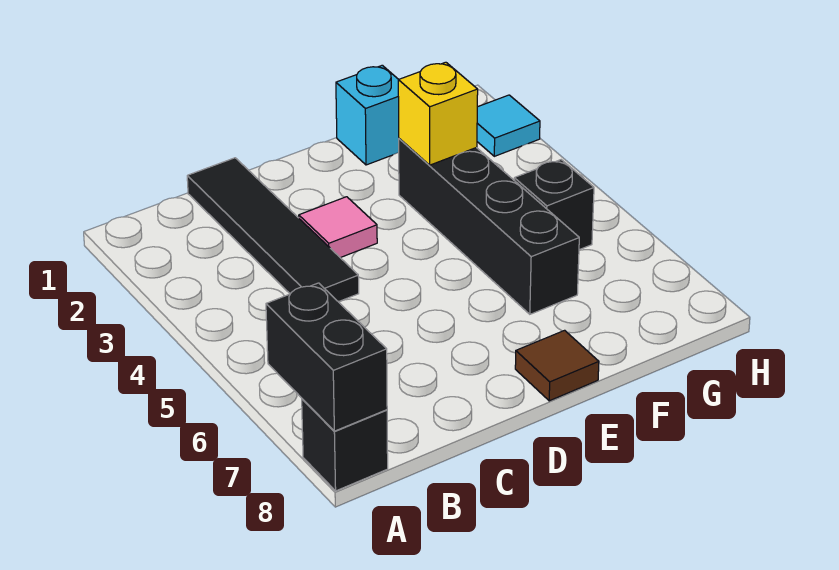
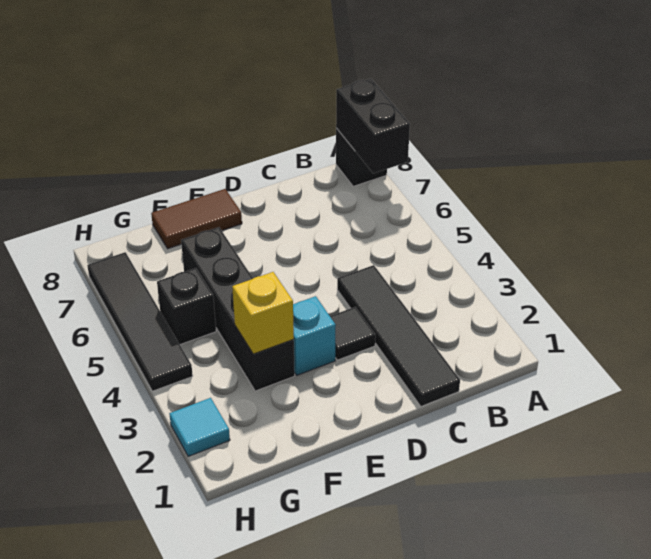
pink 1x1 tile [299,197,377,258] -> black 1x1 tile [330,307,375,360]
brown 1x1 tile [515,330,599,401] -> brown 1x2 tile [151,189,242,249]
cyan 1x1 brick [336,65,399,165] -> cyan 1x1 brick moved to [293,296,336,375]
none -> black 1x4 tile [87,252,193,391]

